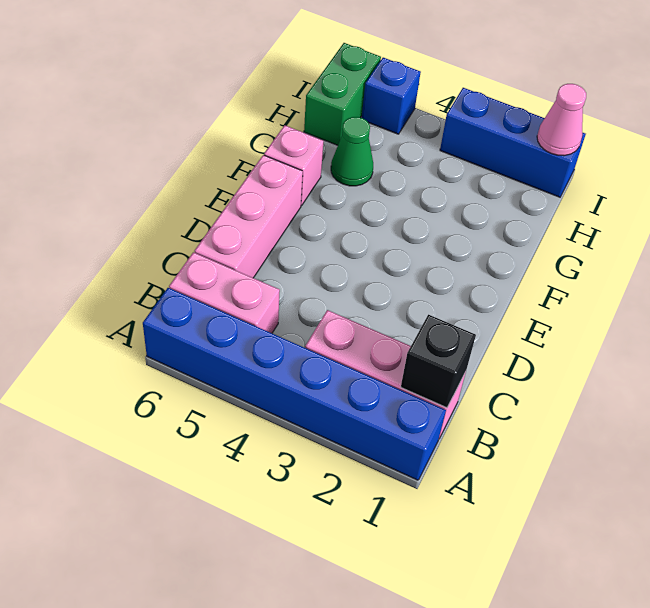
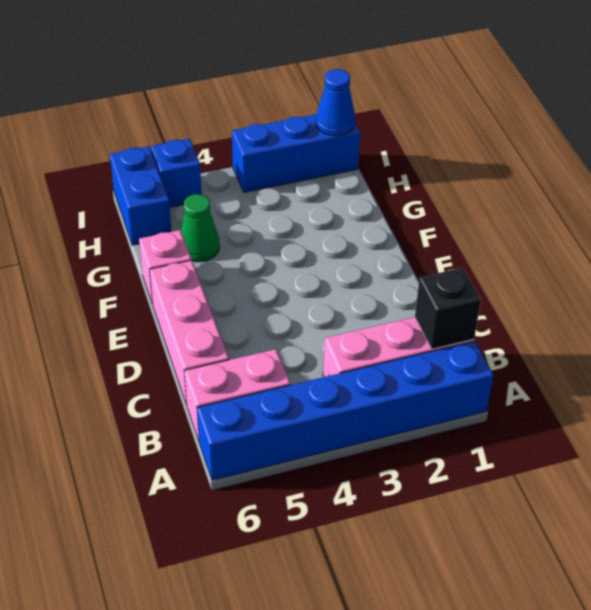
green 1x2 brick [304,43,381,145] -> blue 1x2 brick [110,146,171,245]
pink 1x1 cone [537,84,586,156] -> blue 1x1 cone [316,69,355,136]

